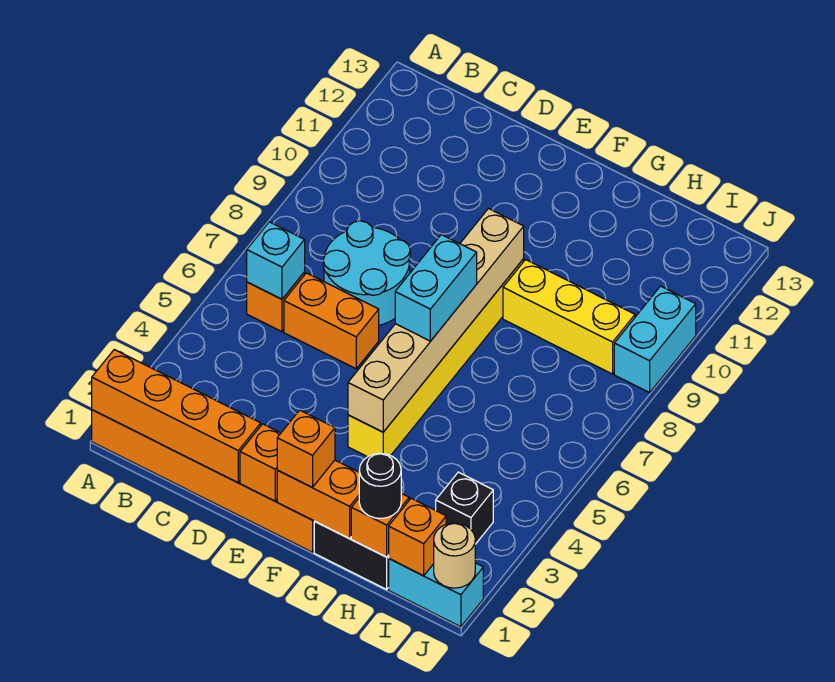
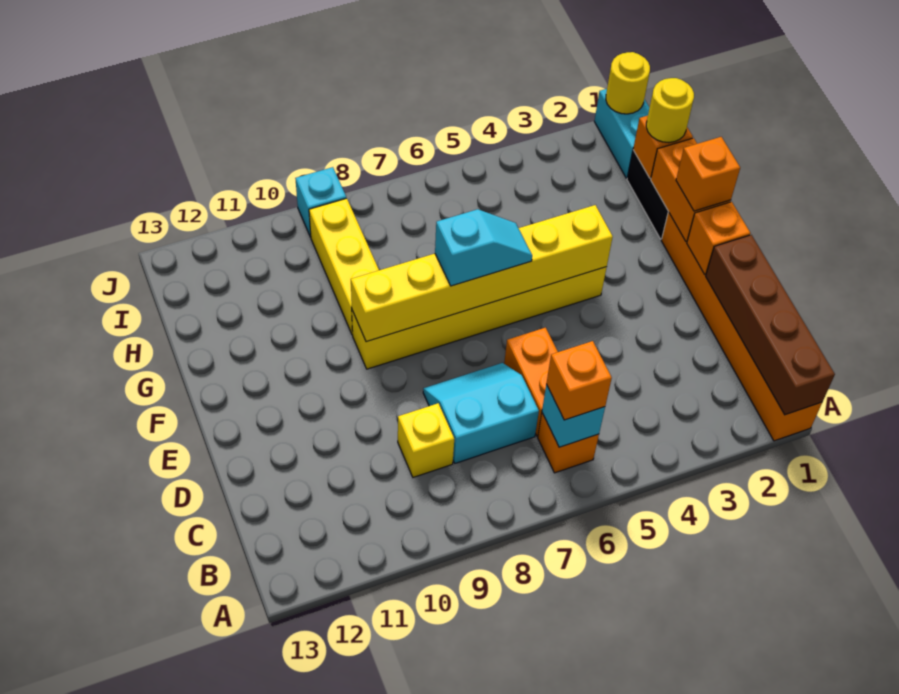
orange 1x4 brick [92,350,261,483] -> brown 1x4 brick [706,235,835,415]
cyan 2x2 round brick [323,221,410,325] -> cyan 2x2 slope [423,363,539,463]
none -> yellow 1x1 brick [398,403,454,477]
tan 1x6 brick [348,209,524,432] -> yellow 1x6 brick [351,205,613,342]
cyan 1x2 brick [395,235,477,341] -> cyan 1x2 slope [435,209,532,286]
black 1x1 round brick [359,453,401,518] -> yellow 1x1 round brick [646,78,694,143]
orange 1x1 brick [389,498,446,576] -> orange 1x1 brick moved to [546,341,612,420]
black 1x1 brick [436,472,493,544] -> none
tan 1x1 round brick [434,523,475,588] -> yellow 1x1 round brick [606,52,650,114]
cyan 1x2 brick [614,286,696,393] -> cyan 1x1 brick [295,167,346,237]

